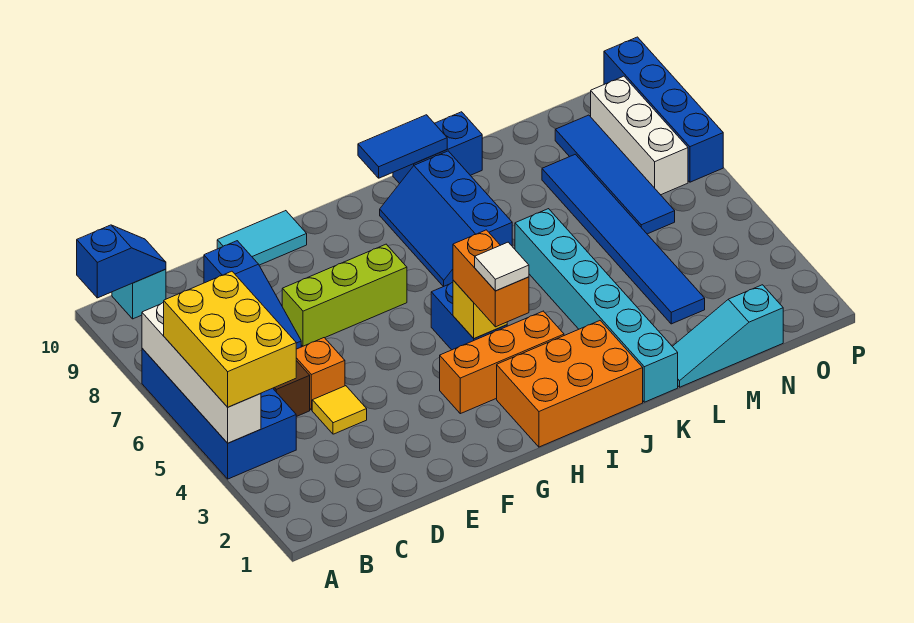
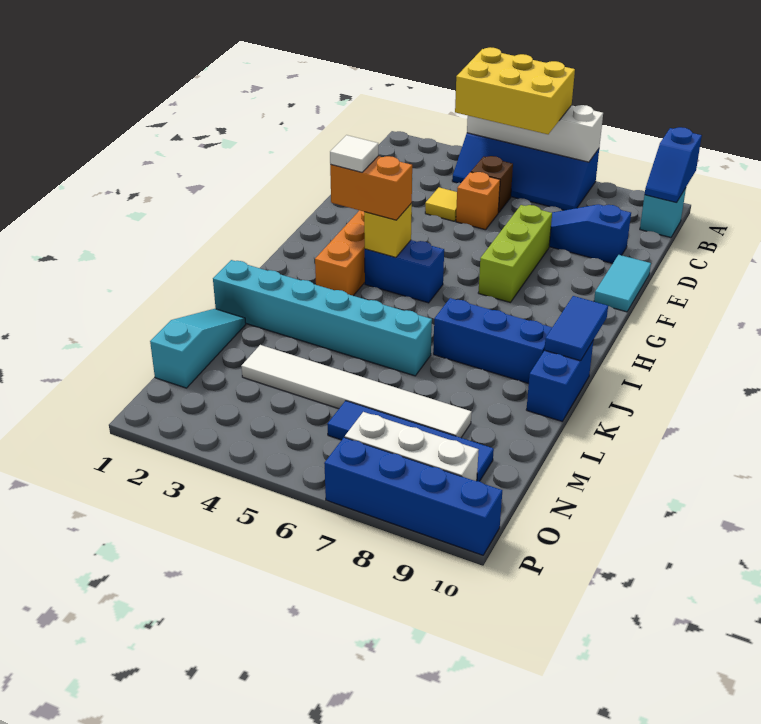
blue 2x4 brick [142,348,296,479] -> blue 2x4 slope [452,133,599,210]
orange 2x3 brick [497,321,643,447] -> none
blue 1x6 tile [542,154,705,324] -> white 1x6 tile [241,345,472,438]

